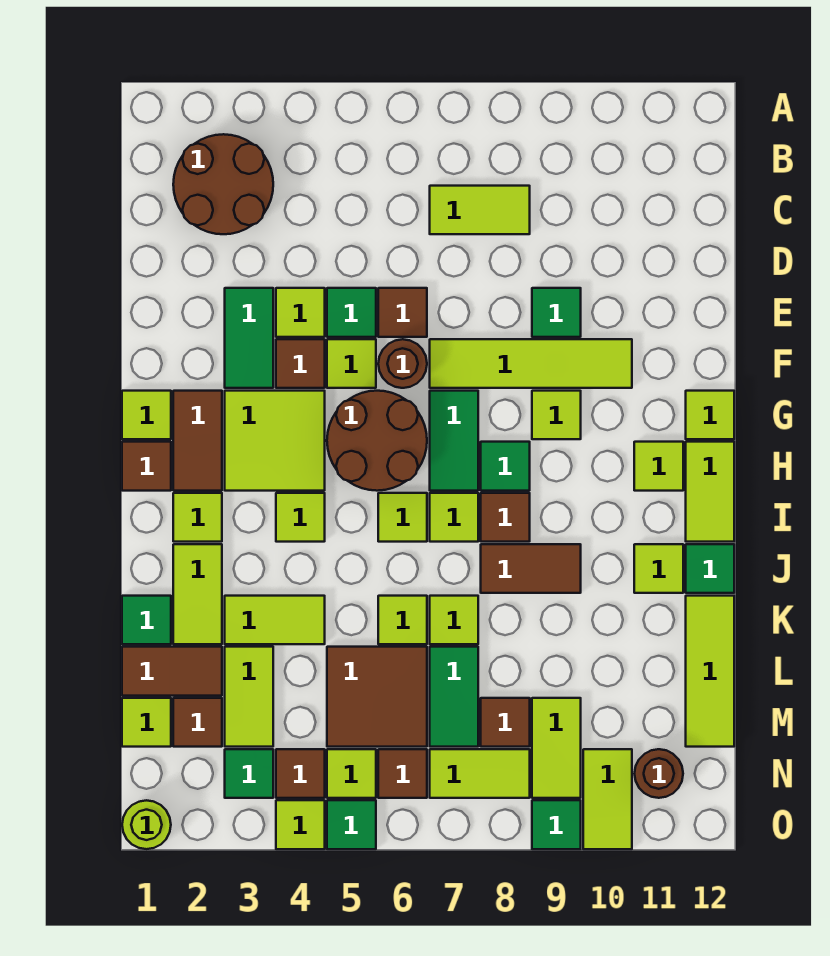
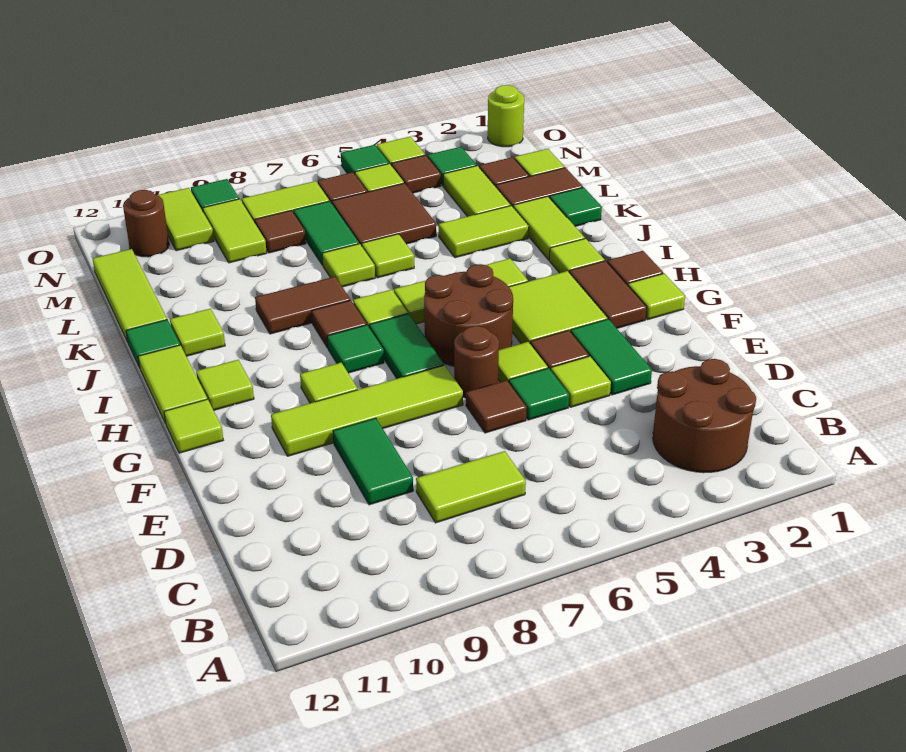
green 1x1 tile [532,288,581,337] -> green 1x2 tile [333,418,413,505]

